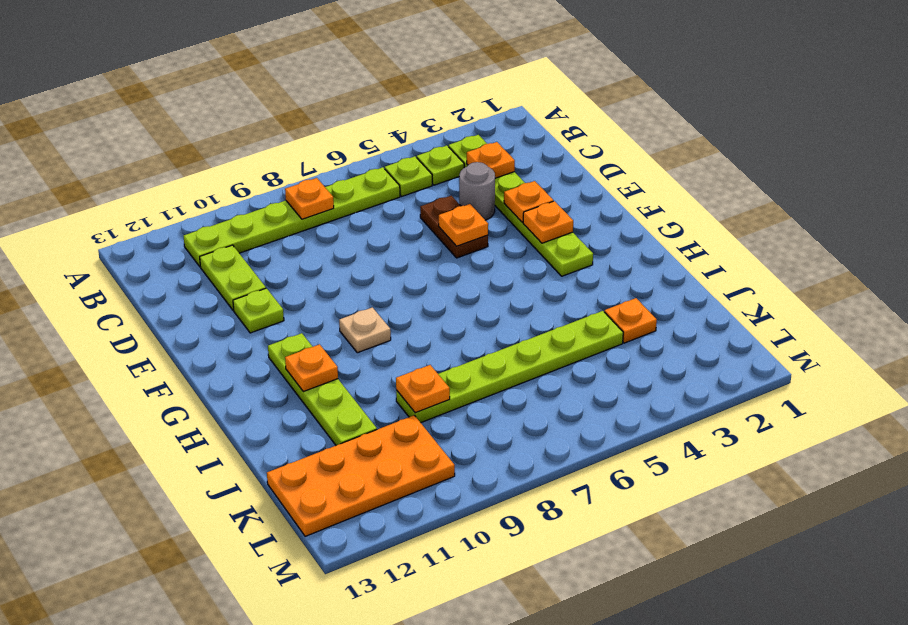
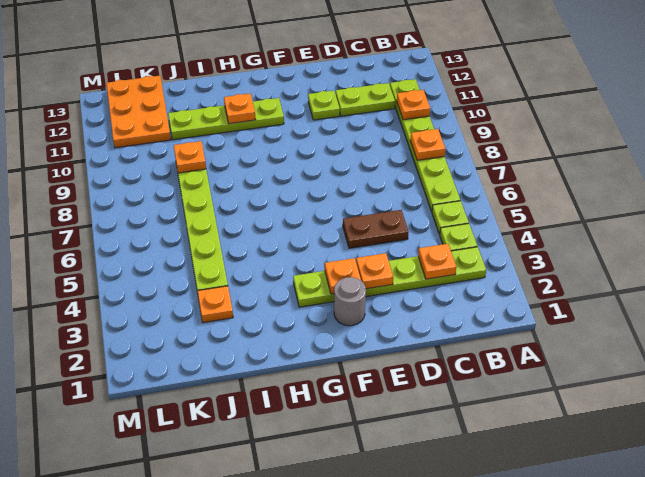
grey 1x1 round brick [459,162,495,220] -> grey 1x1 round brick moved to [334,277,366,326]
orange 1x1 plate [439,204,488,246] -> orange 1x1 plate moved to [397,90,430,120]
tan 1x1 plate [339,307,391,353] -> none
orange 2x4 plate [267,415,455,536] -> orange 2x3 plate [106,76,171,148]

